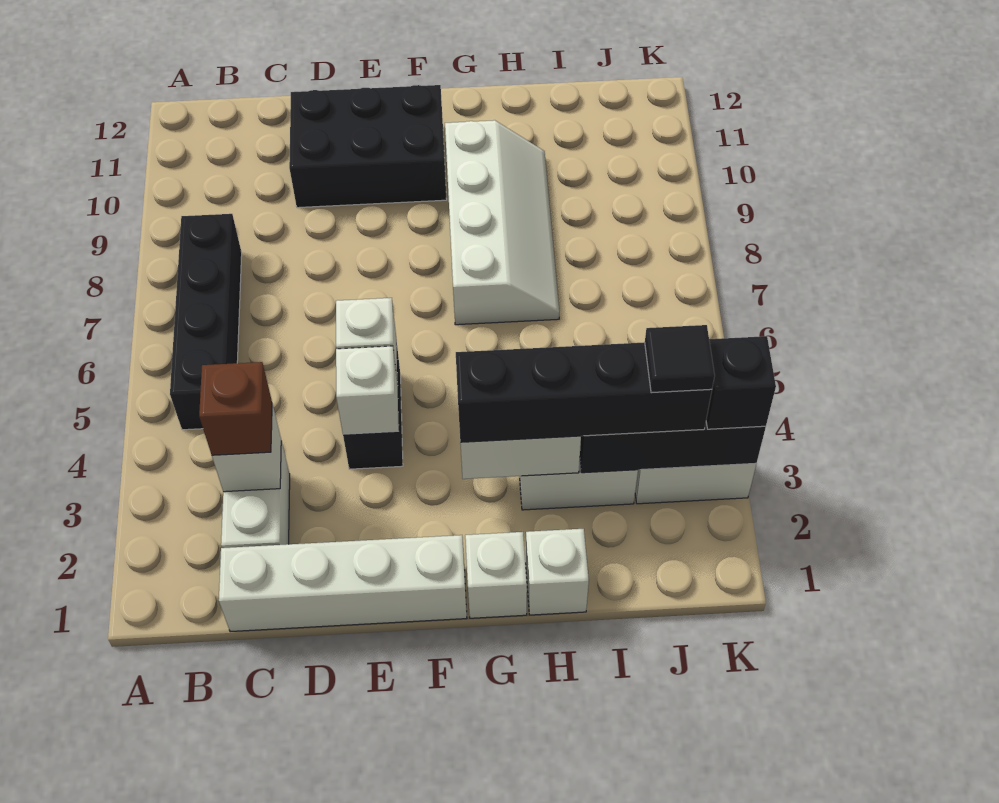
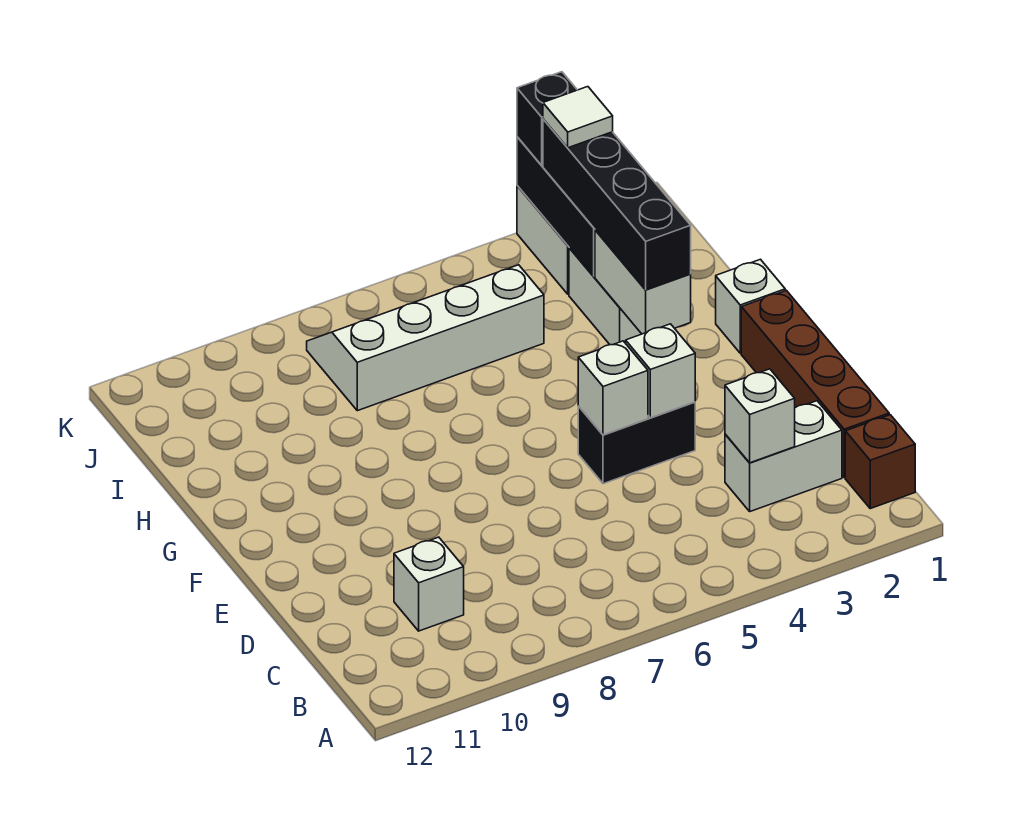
black 1x4 brick [170,214,242,430] -> none
white 1x4 brick [219,535,467,632] -> brown 1x4 brick [741,290,889,477]
brown 1x1 brick [199,362,272,455] -> brown 1x1 brick moved to [845,415,915,509]
black 2x3 brick [289,85,447,208] -> none
white 2x4 slope [445,120,559,325] -> white 2x4 slope moved to [307,265,544,411]
white 1x1 brick [526,529,589,615] -> white 1x1 brick moved to [394,537,464,631]
black 1x1 tile [645,325,715,393] -> white 1x1 tile [543,87,613,148]

